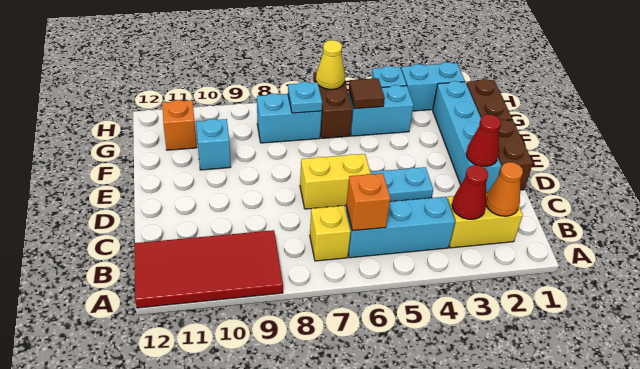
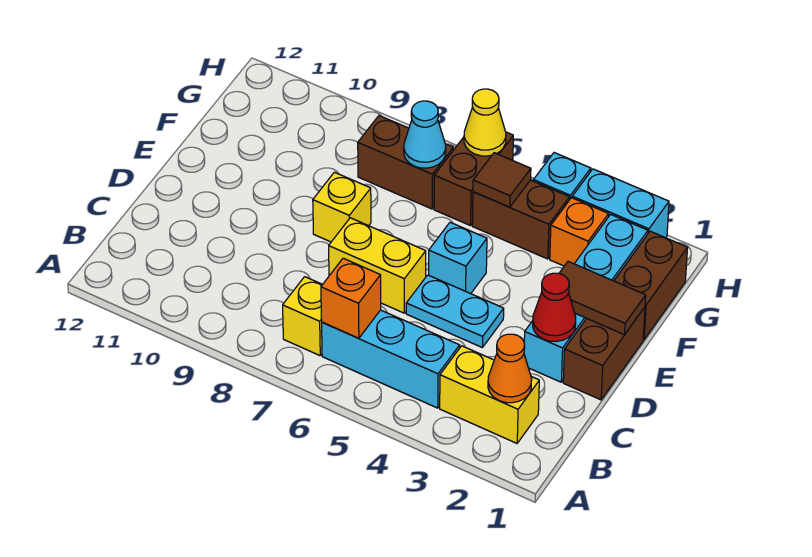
red 2x4 tile [134,230,283,308] -> none
red 1x1 cone [452,165,488,219] -> none
none -> brown 1x2 tile [559,261,646,335]
none -> yellow 1x1 brick [313,172,371,242]
cyan 1x1 brick [196,119,231,170] -> cyan 1x1 brick moved to [429,222,487,294]
cyan 1x2 brick [348,85,414,136] -> brown 1x2 brick [472,180,569,259]
cyan 1x2 brick [257,93,322,143] -> brown 1x2 brick [358,116,453,209]
cyan 1x1 plate [288,82,322,113] -> cyan 1x1 cone [404,101,446,168]
orange 1x1 brick [162,100,197,150] -> orange 1x1 brick moved to [550,198,609,266]

